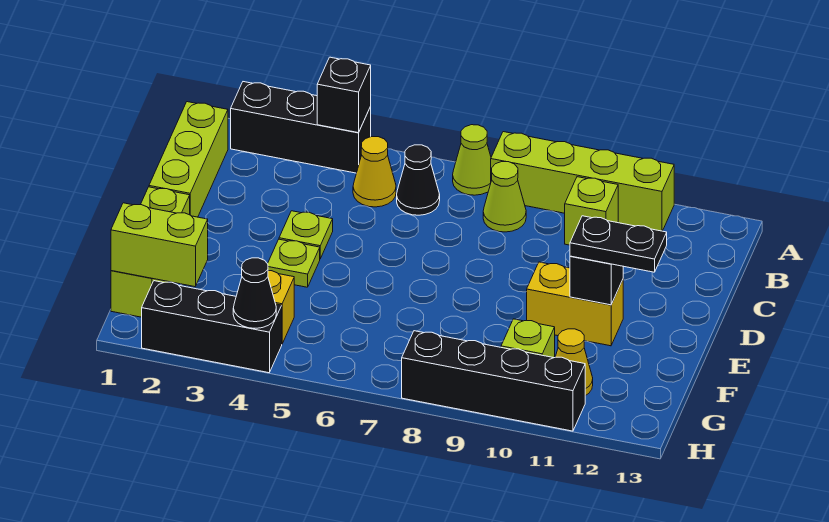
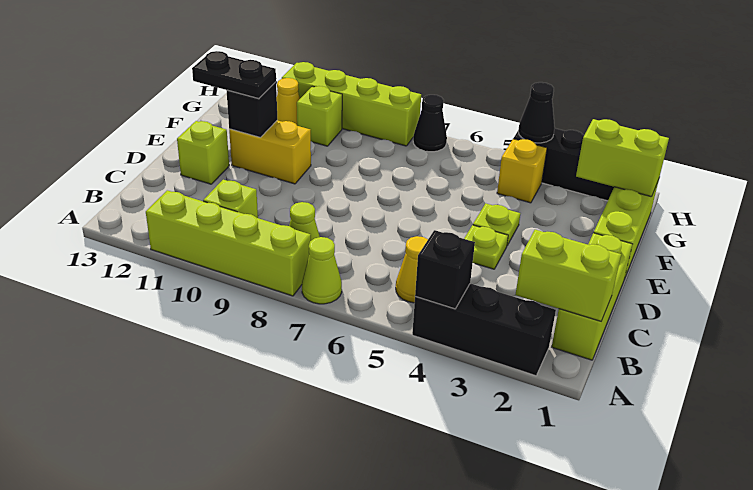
none -> lime 1x2 brick [515,230,621,321]
black 1x1 cone [397,145,440,215] -> black 1x1 cone moved to [413,95,447,152]
none -> lime 1x1 brick [177,121,229,184]
black 1x4 brick [402,331,585,431] -> lime 1x4 brick [282,62,421,146]

